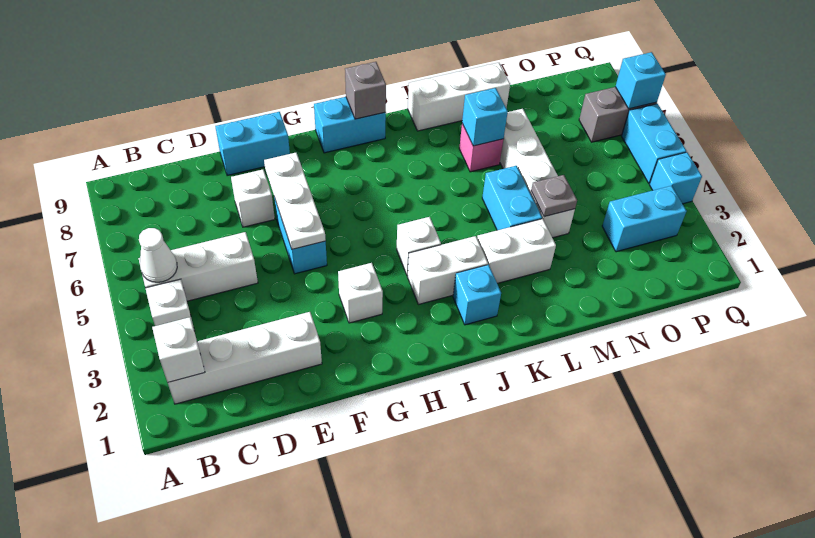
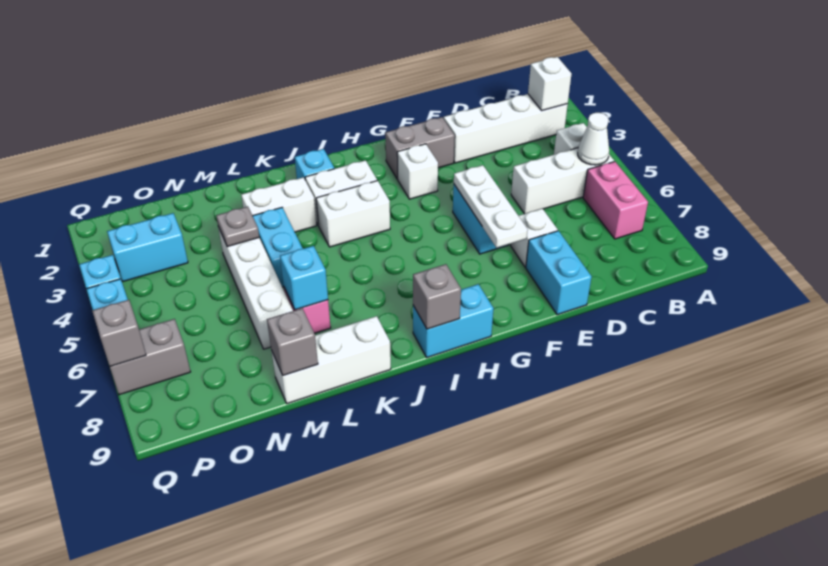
none -> pink 1x2 brick [583,162,648,239]
cyan 1x2 brick [215,112,290,176] -> cyan 1x2 brick turned to [526,231,592,315]
none -> grey 1x2 brick [385,117,455,179]
white 1x1 brick [397,217,441,276] -> white 1x2 brick [316,181,390,247]
none -> grey 1x1 brick [267,308,318,375]
cyan 1x1 brick [615,52,666,109] -> grey 1x1 brick [92,300,146,366]

